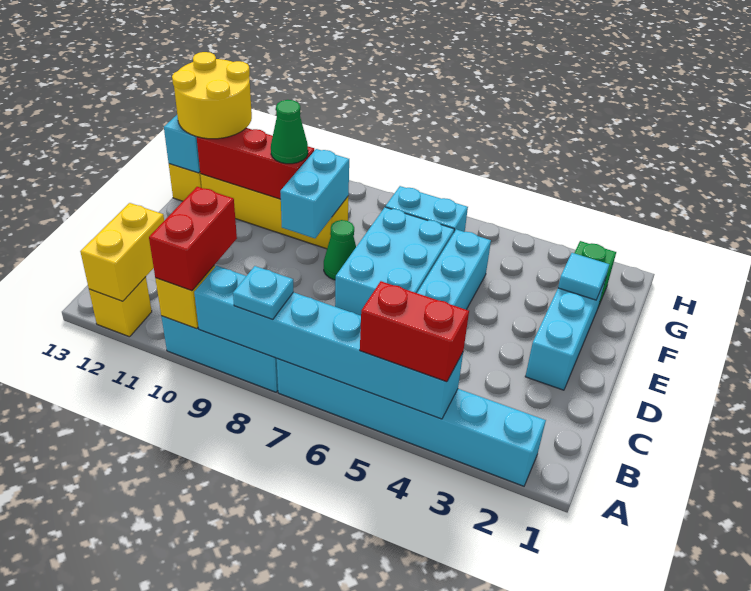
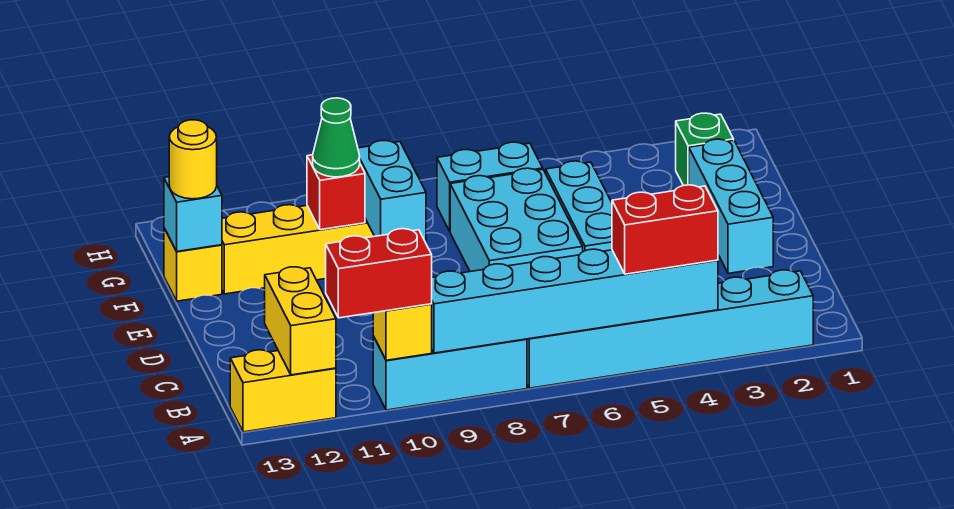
cyan 1x1 plate [233,266,294,319] -> none
red 1x2 brick [149,187,237,291] -> red 1x2 brick turned to [326,229,432,318]
yellow 1x1 brick [89,277,152,337] -> yellow 1x2 brick [230,350,336,432]
green 1x1 cone [324,220,356,280] -> none
cyan 1x1 tile [558,253,609,300] -> none
red 1x3 brick [197,128,314,199] -> red 1x1 brick [307,155,365,230]
yellow 2x2 round brick [172,52,252,139] -> yellow 1x1 round brick [169,120,217,199]

